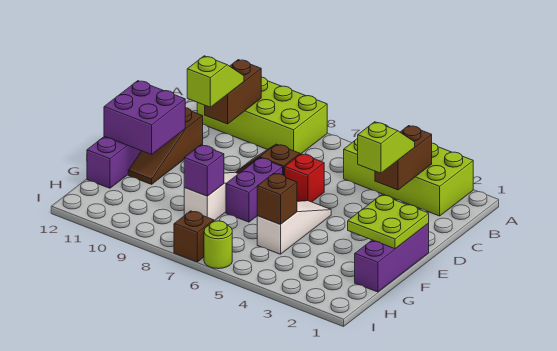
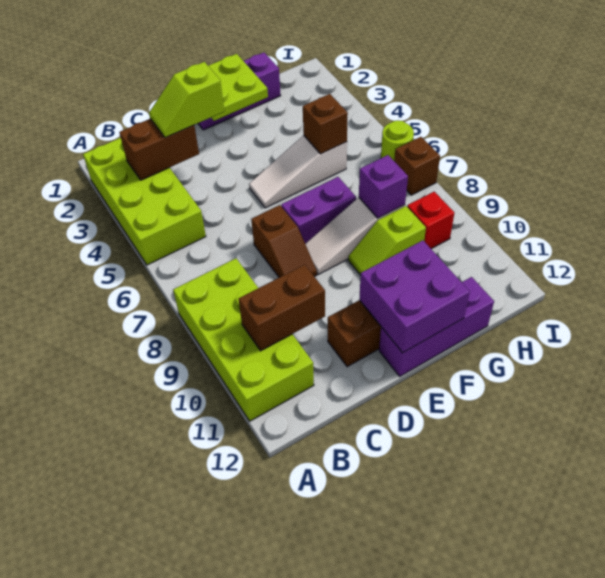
lime 1x2 slope [187,56,244,107] -> lime 1x2 slope moved to [348,206,426,275]
red 1x1 brick [285,154,324,202] -> red 1x1 brick moved to [407,192,454,249]

